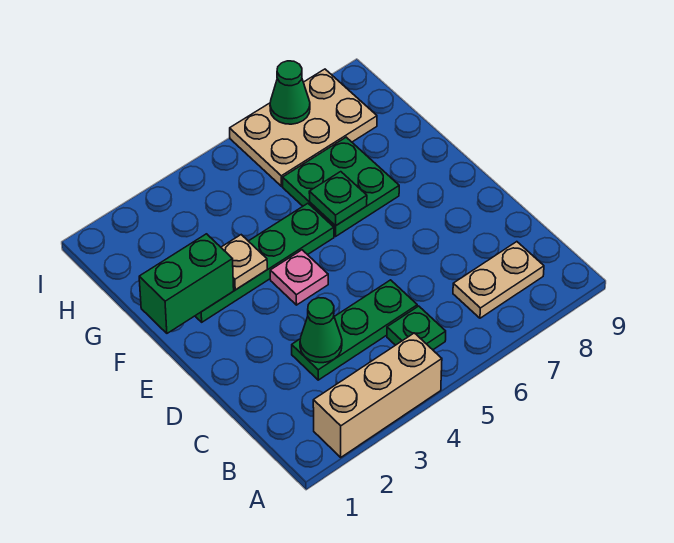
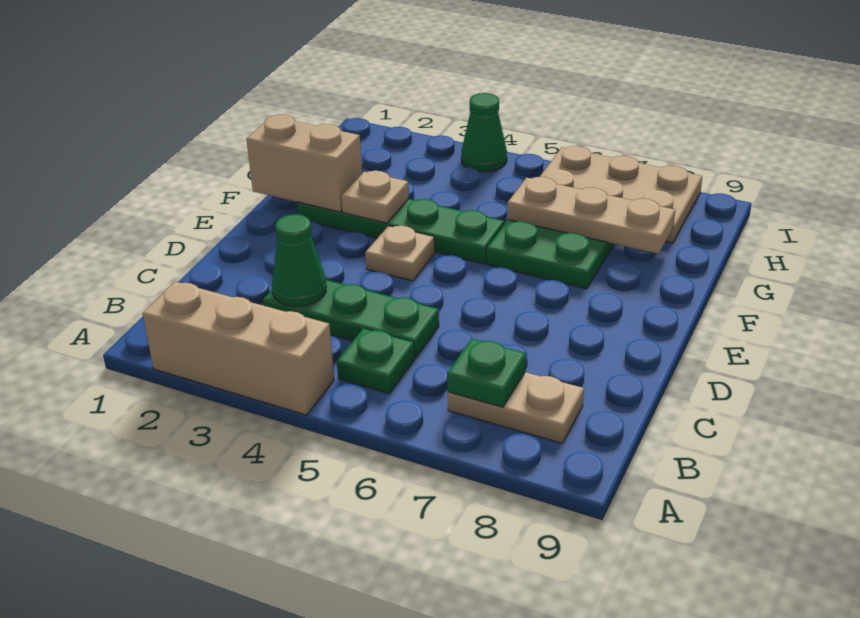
pink 1x1 plate [270,250,328,305] -> tan 1x1 plate [365,226,435,281]
green 1x2 brick [139,234,234,333] -> tan 1x2 brick [246,115,362,212]
green 1x1 plate [309,172,367,226] -> green 1x1 plate moved to [447,339,526,407]
none -> tan 1x3 plate [508,177,675,254]
green 1x1 cone [270,61,310,124] -> green 1x1 cone moved to [461,93,507,172]

